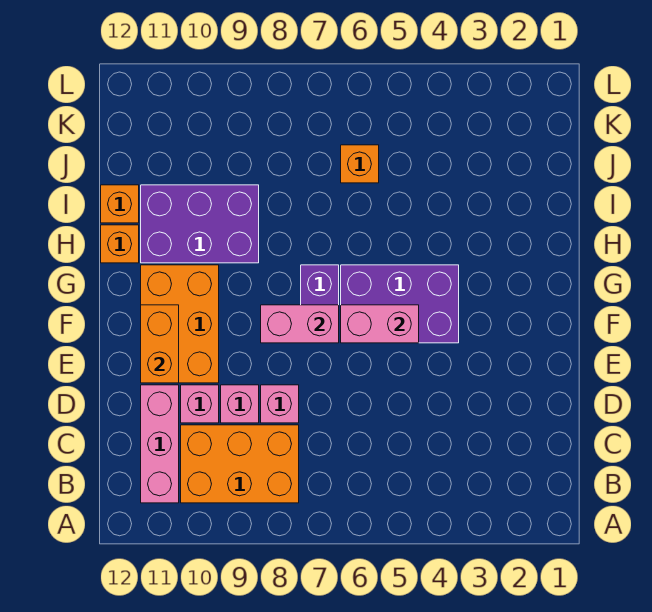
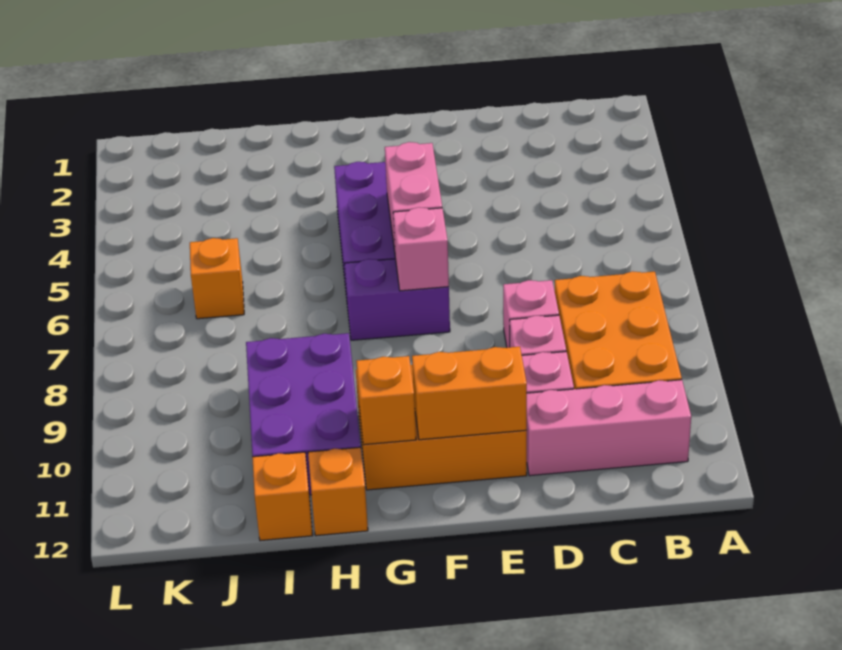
pink 1x2 brick [261,305,339,343] -> pink 1x1 brick [393,207,449,291]
none -> orange 1x1 brick [356,356,416,445]

